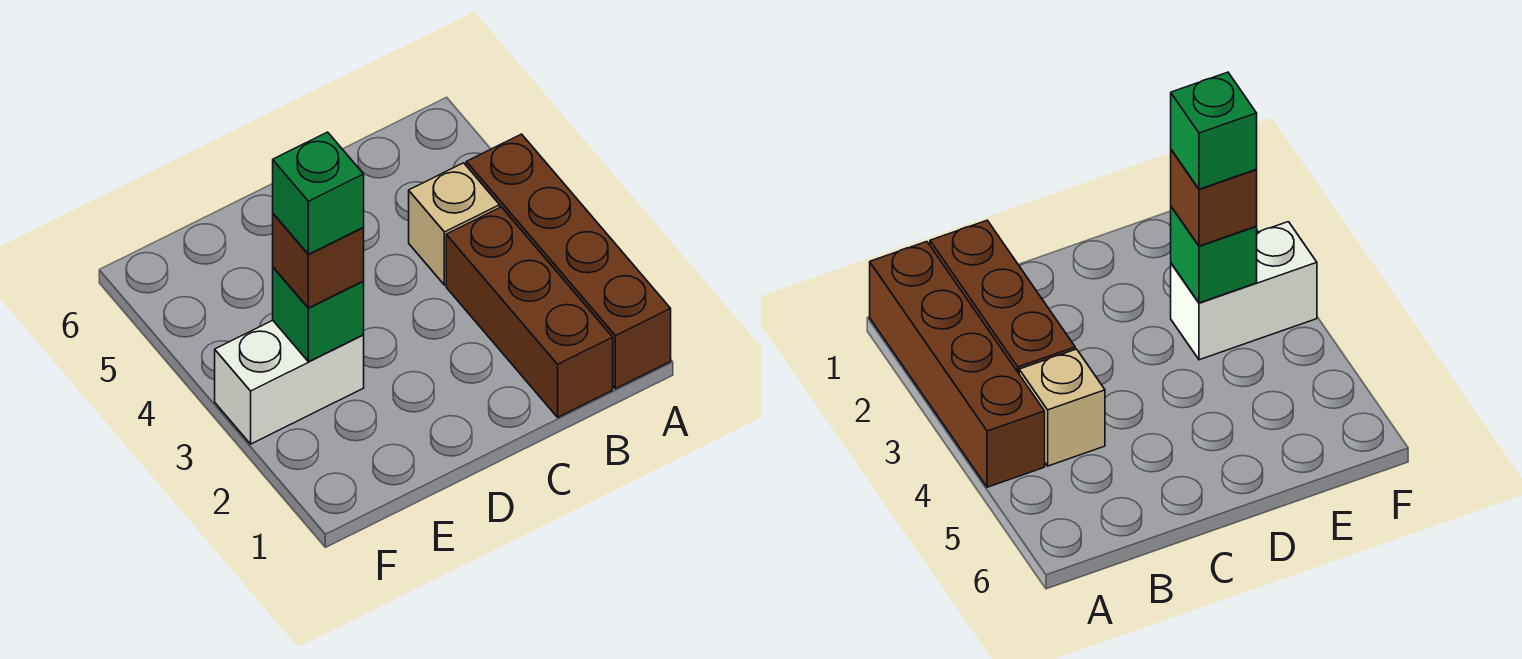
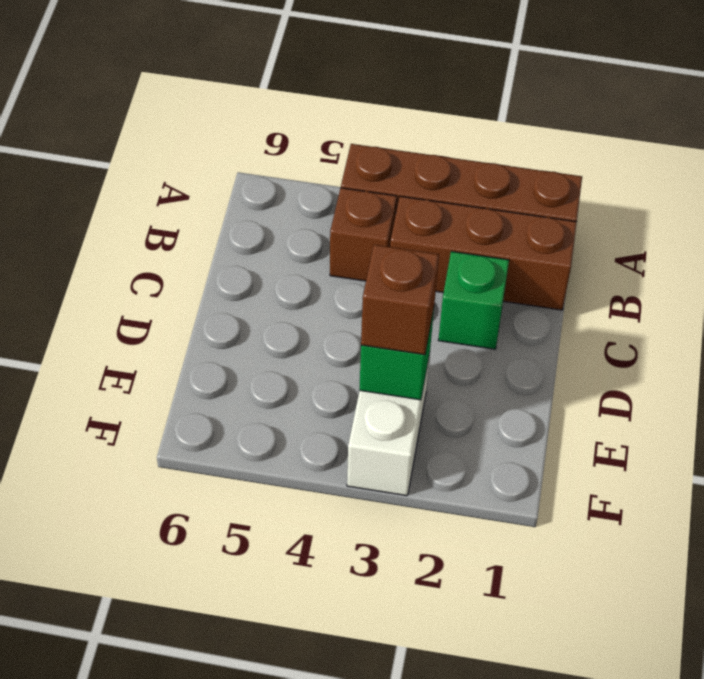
tan 1x1 brick [409,163,500,285] -> brown 1x1 brick [330,188,397,281]
green 1x1 brick [273,132,364,254] -> green 1x1 brick moved to [439,251,509,349]

